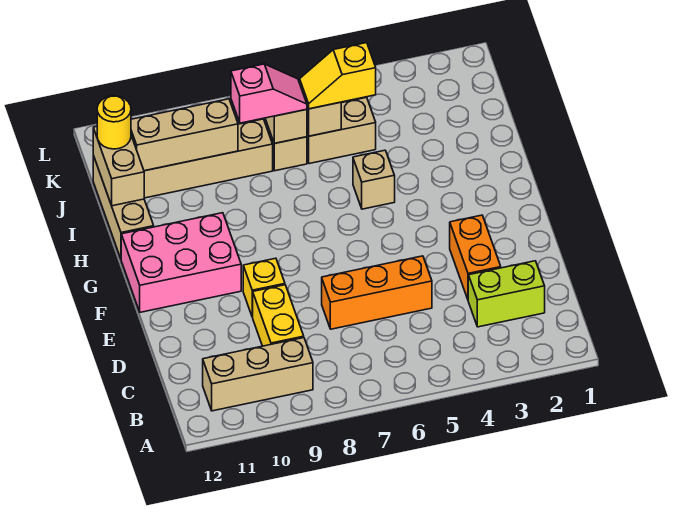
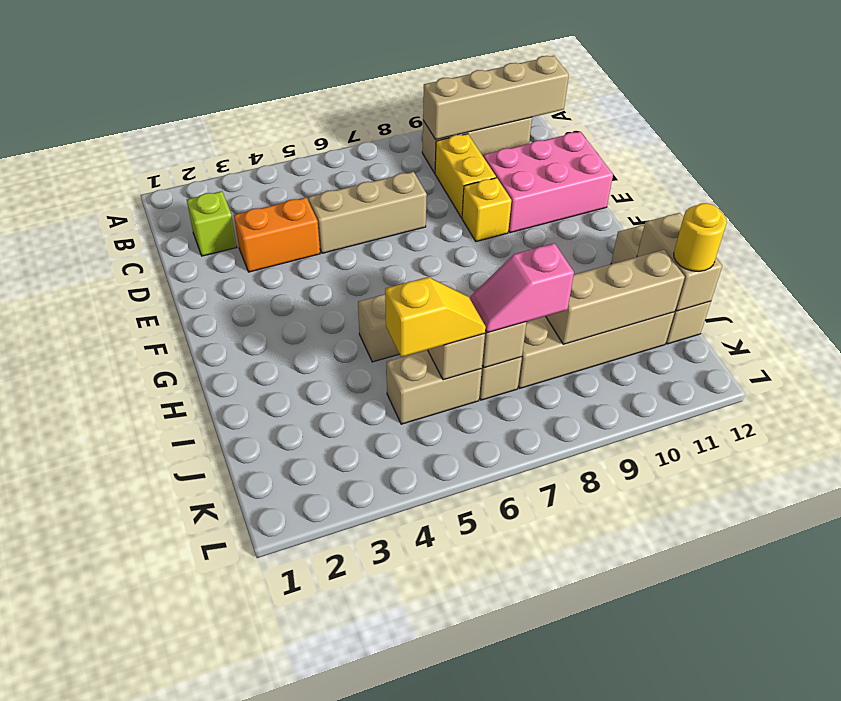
none -> tan 1x4 brick [423,56,569,140]
lime 1x2 brick [468,261,545,327] -> lime 1x1 brick [187,191,237,256]
orange 1x2 brick [450,215,501,299] -> orange 1x2 brick turned to [234,197,320,272]
orange 1x3 brick [322,256,432,329] -> tan 1x3 brick [308,172,427,253]
pink 2x3 brick [121,213,241,312] -> pink 2x3 brick moved to [484,132,613,233]

